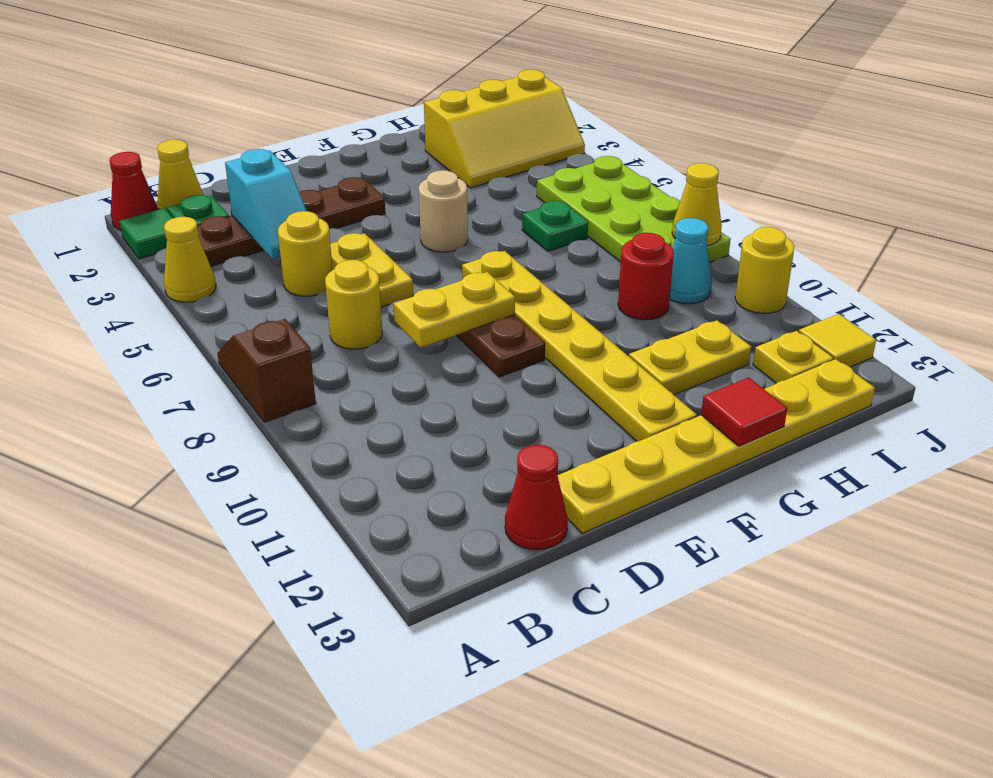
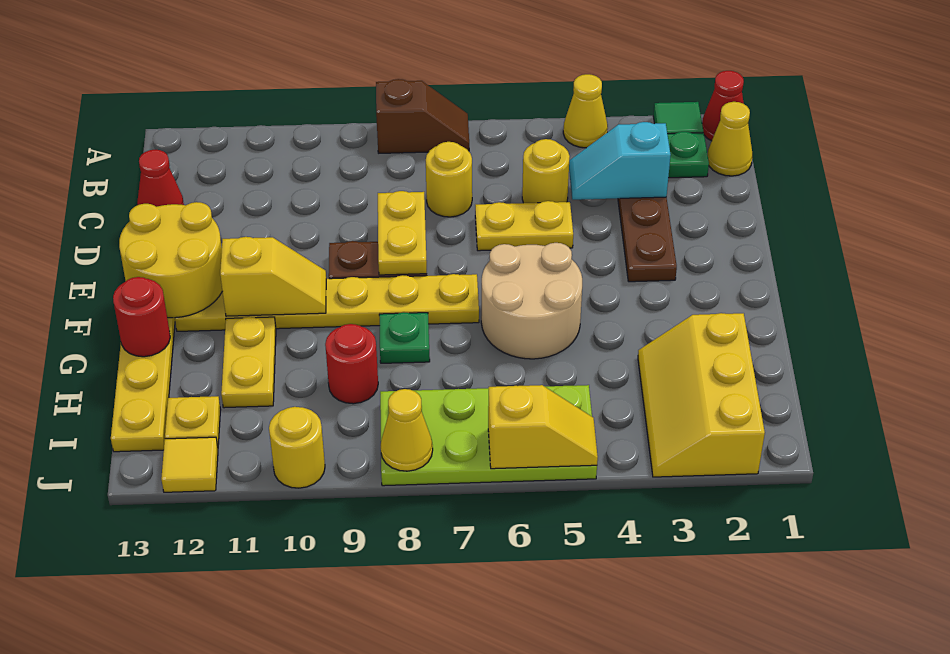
none -> yellow 2x2 round brick [119,202,222,318]
tan 1x1 round brick [419,170,468,252] -> tan 2x2 round brick [481,243,582,359]
none -> yellow 1x2 slope [220,237,326,316]
red 1x1 tile [701,377,787,446] -> red 1x1 round brick [113,277,170,357]
green 1x1 plate [522,201,588,251] -> green 1x1 plate moved to [379,312,430,363]
cyan 1x1 cone [670,218,712,304] -> none
none -> yellow 1x2 slope [488,385,598,469]

